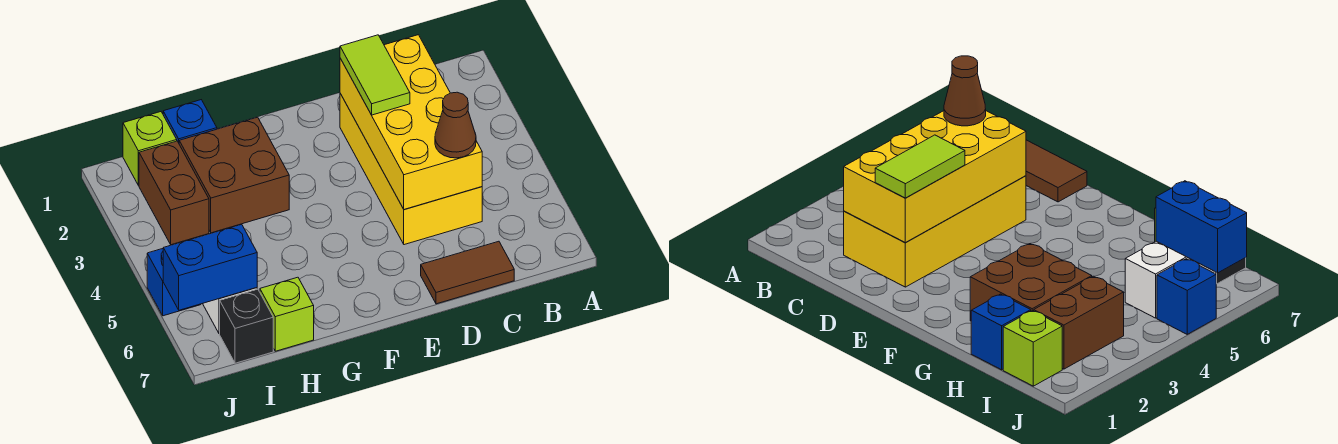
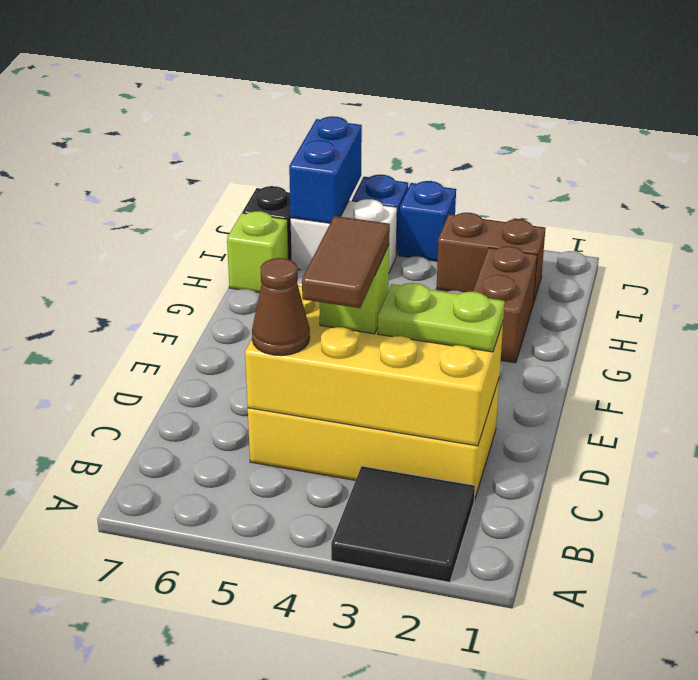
none -> black 2x2 tile [331,466,475,582]
brown 1x2 tile [421,241,514,304] -> brown 1x2 tile moved to [302,216,390,308]
lime 1x2 tile [340,35,410,115] -> lime 1x2 plate [378,283,505,352]
brown 2x2 brick [179,117,289,233] -> brown 1x2 brick [473,246,537,363]
blue 1x1 brick [163,100,217,143] -> blue 1x1 brick moved to [399,181,456,261]
lime 1x1 brick [123,112,177,186] -> lime 1x1 brick moved to [320,245,389,334]

